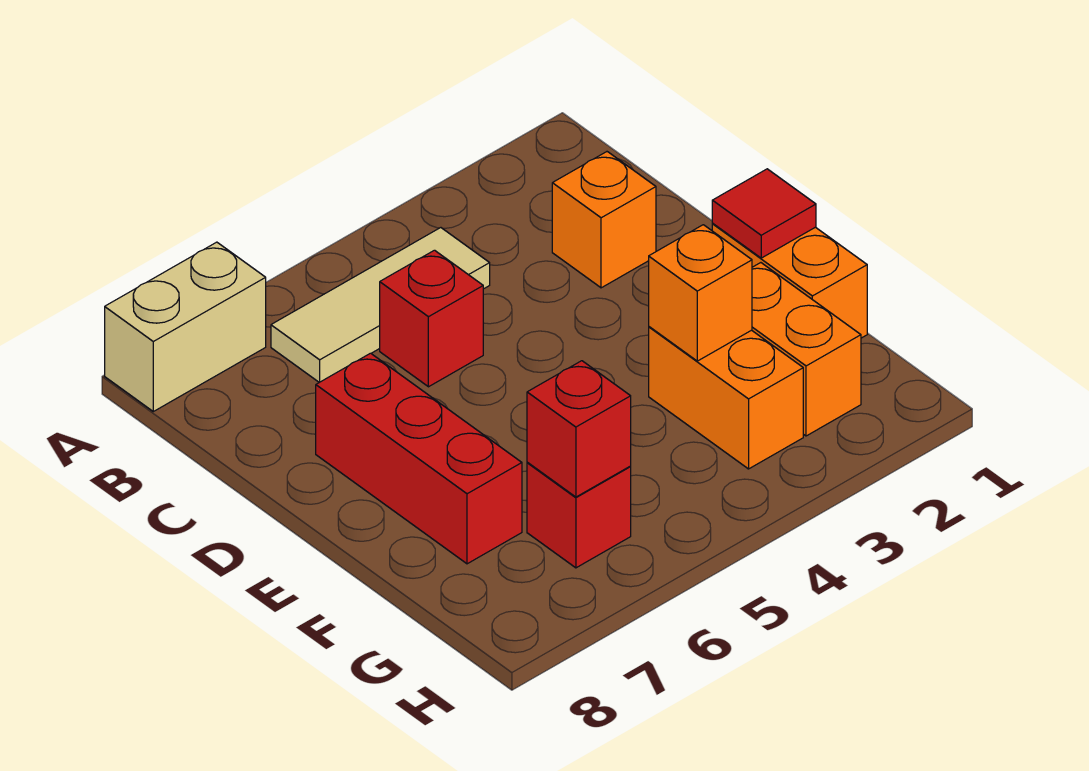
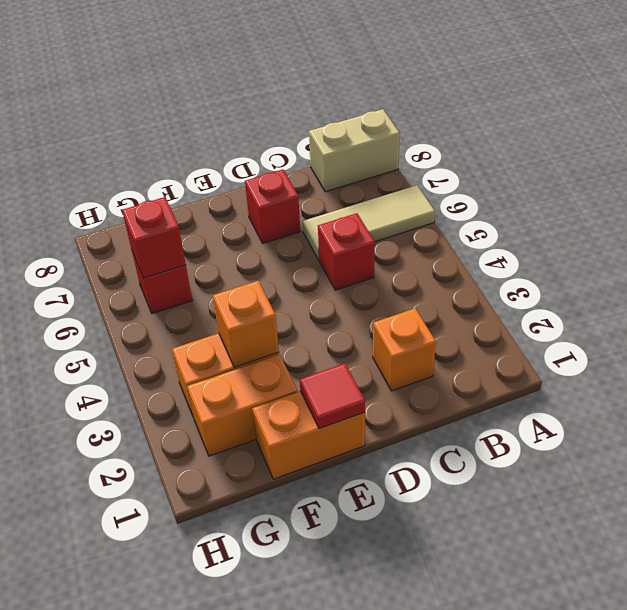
tan 1x2 brick [105,242,266,411] -> tan 1x2 brick turned to [309,109,400,192]
tan 1x3 tile [271,228,490,382] -> tan 1x3 tile turned to [302,185,435,260]
red 1x3 brick [316,353,522,564] -> red 1x1 brick [245,169,300,243]

